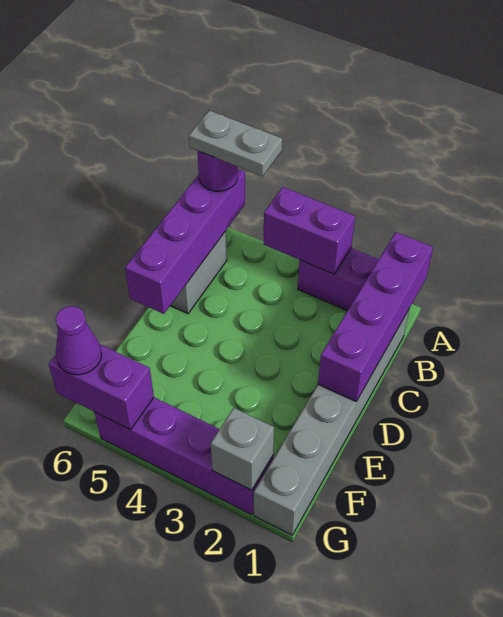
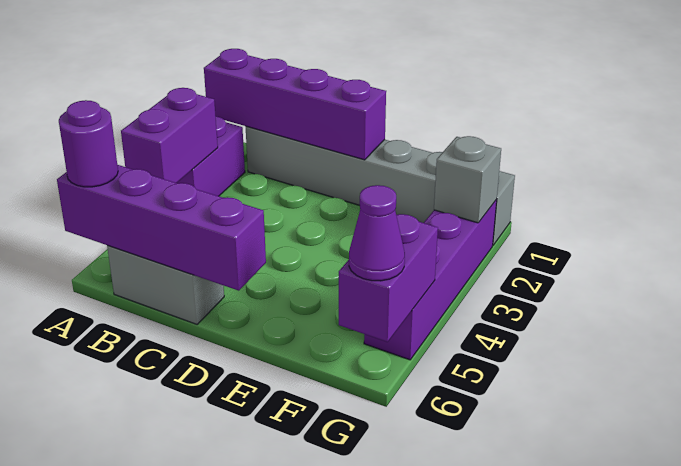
grey 1x2 plate [189,110,282,176] -> none

